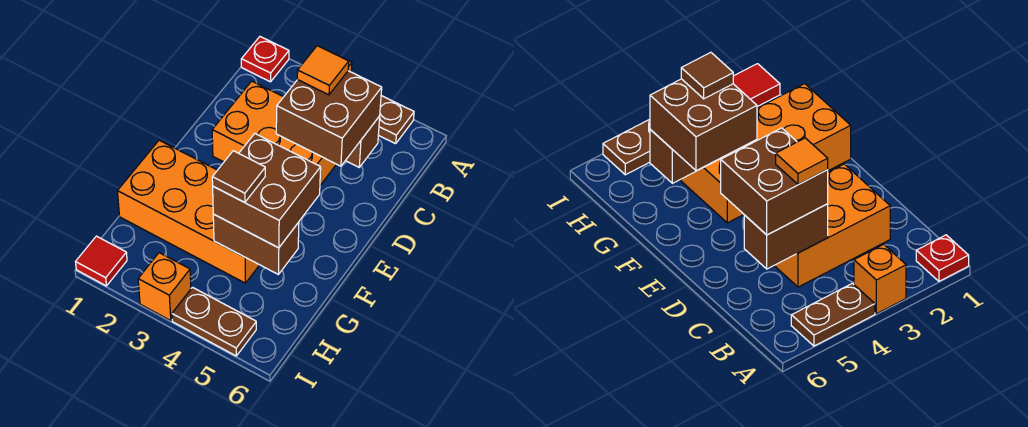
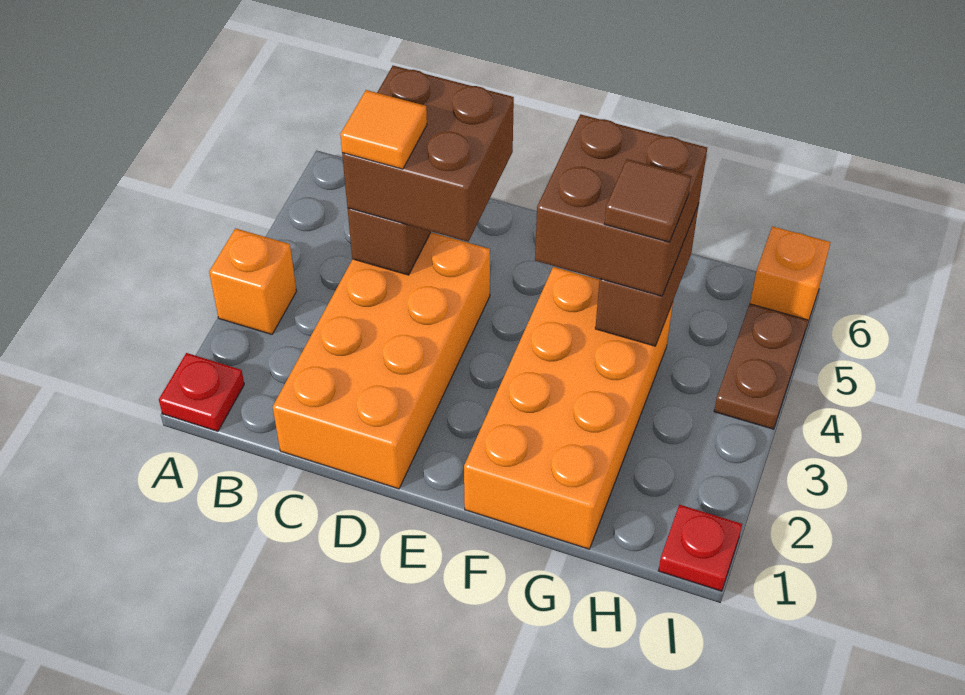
brown 1x2 plate [378,96,414,144] -> none
orange 2x3 brick [212,81,336,185] -> orange 2x4 brick [273,232,490,489]
red 1x1 tile [76,236,127,286] -> red 1x1 plate [658,505,742,591]
orange 1x1 brick [138,253,191,321] -> orange 1x1 brick moved to [750,226,831,328]

